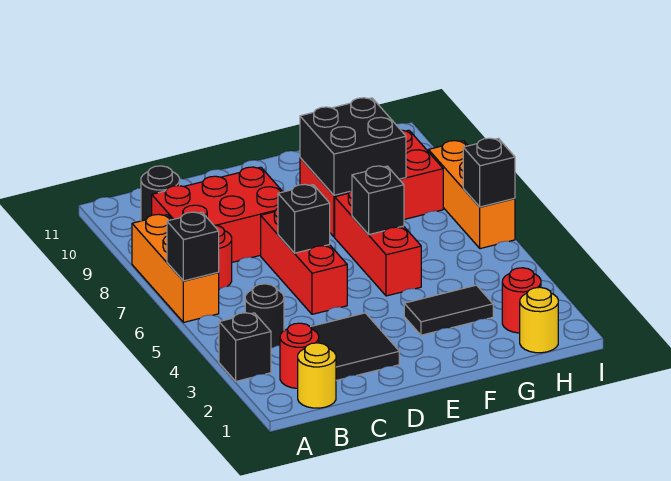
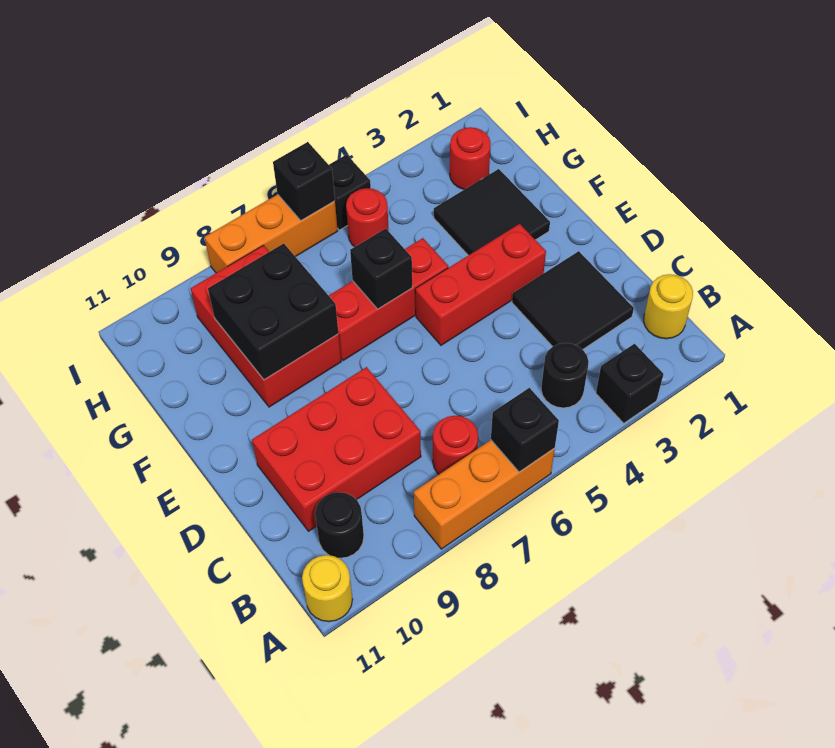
red 1x1 round brick [280,323,319,388] -> red 1x1 round brick moved to [346,188,389,247]
red 2x3 brick [152,167,283,262] -> red 2x3 brick turned to [252,367,421,531]
red 1x3 brick [261,209,347,314] -> red 1x3 brick moved to [415,224,546,345]
black 1x1 brick [278,184,330,253] -> black 1x1 brick moved to [329,155,371,230]
black 1x2 tile [404,285,493,335] -> black 2x2 tile [434,169,550,255]
yellow 1x1 round brick [520,287,558,353] -> yellow 1x1 round brick moved to [302,555,352,622]

